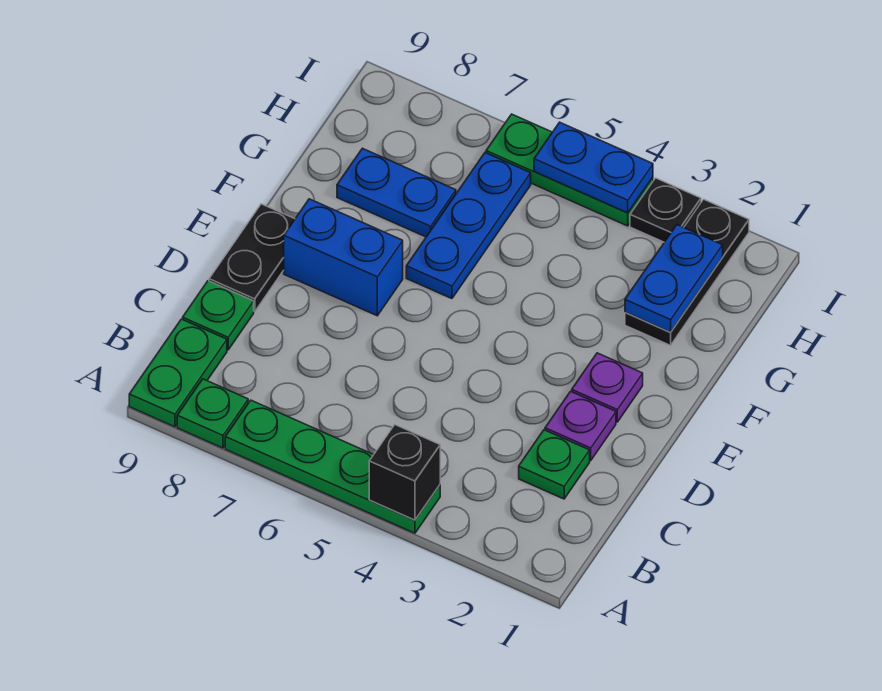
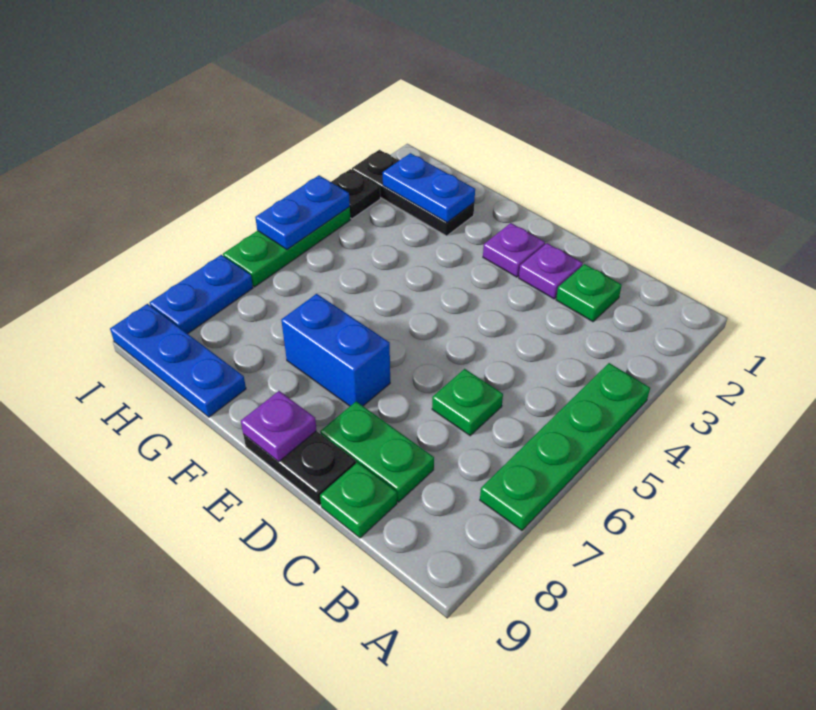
black 1x1 brick [369,425,440,520] -> none
green 1x1 plate [177,379,248,448] -> green 1x1 plate moved to [432,369,503,436]
green 1x2 plate [129,319,227,427] -> green 1x2 plate moved to [320,401,434,502]
blue 1x2 brick [284,199,403,316] -> blue 1x2 brick turned to [281,294,390,406]
none -> purple 1x1 plate [241,391,317,462]
blue 1x3 plate [406,153,531,299] -> blue 1x3 plate moved to [110,304,246,417]
blue 1x2 plate [337,148,456,237] -> blue 1x2 plate moved to [150,255,253,334]

